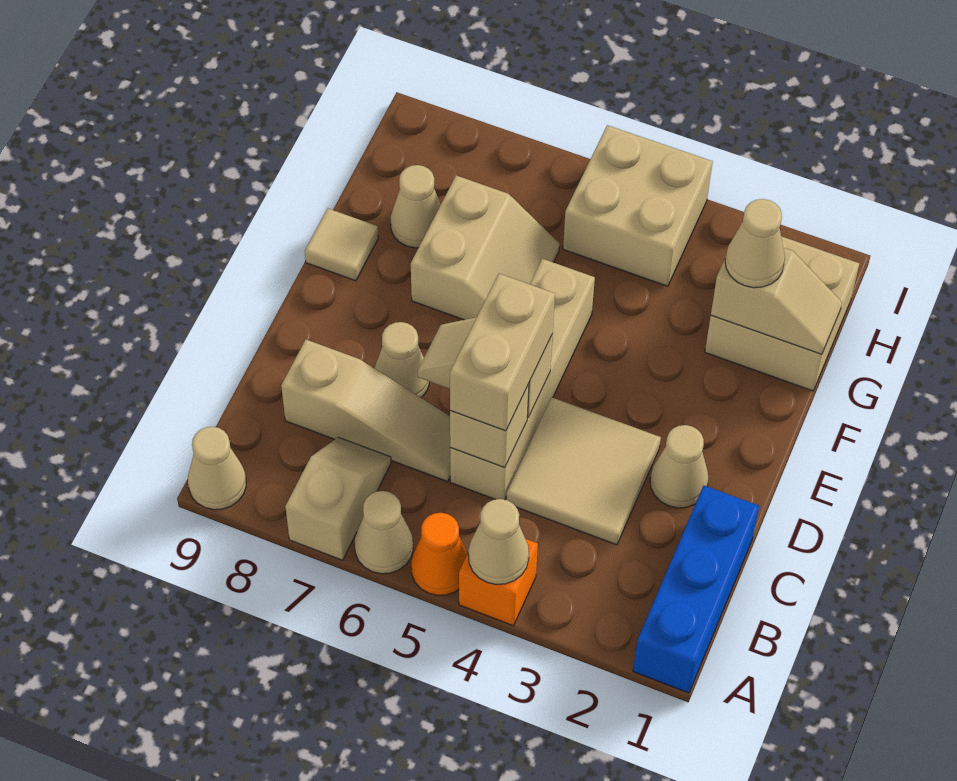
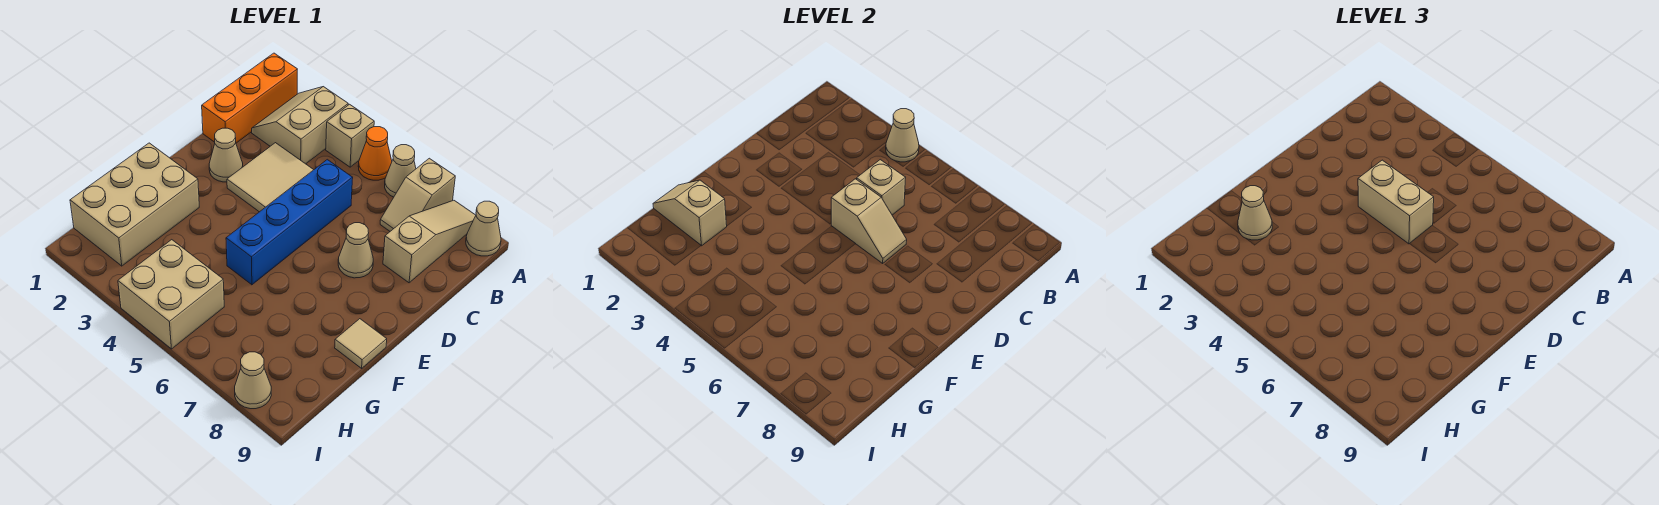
blue 1x3 brick [633,486,759,693] -> orange 1x3 brick [202,53,297,143]
orange 1x1 brick [459,539,538,626] -> tan 1x1 brick [326,104,374,167]
tan 1x4 brick [450,259,595,500] -> blue 1x4 brick [226,160,353,285]
tan 1x2 brick [450,274,555,431] -> tan 1x2 brick turned to [1358,160,1434,244]
tan 1x3 slope [281,340,450,481] -> tan 1x3 slope turned to [383,200,476,283]
tan 2x2 slope [411,175,560,320] -> tan 2x2 slope moved to [252,87,348,164]
tan 2x2 brick [705,236,860,391] -> tan 2x3 brick [70,143,199,266]
tan 1x1 cone [390,165,441,248] -> tan 1x1 cone moved to [235,352,271,409]

